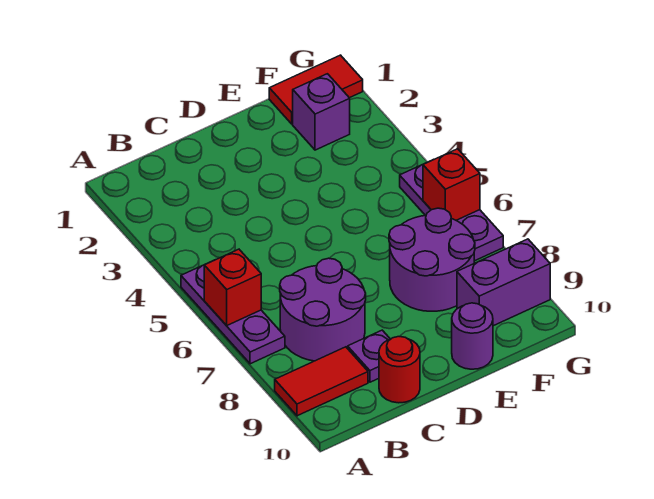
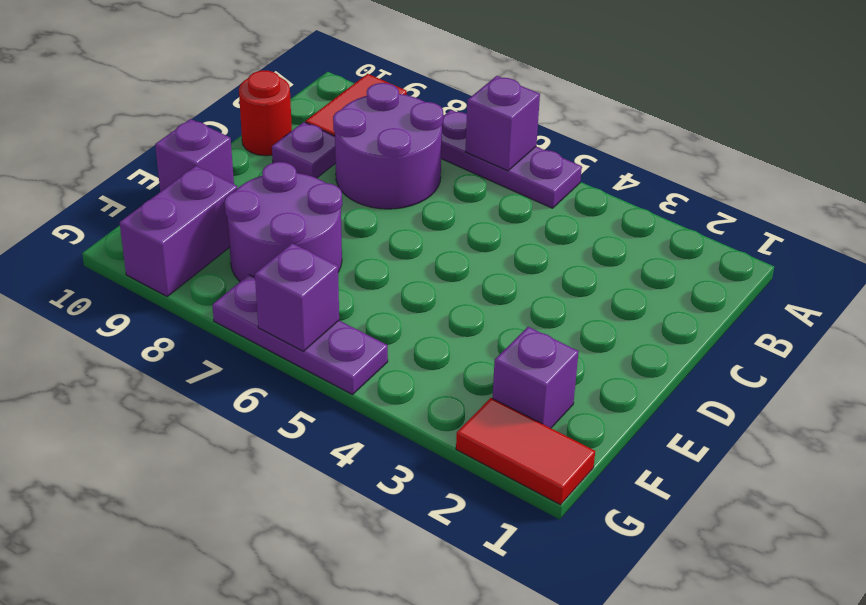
red 1x1 brick [204,249,261,326] -> purple 1x1 brick [466,76,540,171]
purple 1x1 round brick [452,303,493,369] -> purple 1x1 brick [155,119,234,192]
red 1x2 tile [269,55,363,124] -> red 1x2 tile turned to [456,398,595,505]
red 1x1 brick [423,149,480,220] -> purple 1x1 brick [255,243,339,351]

